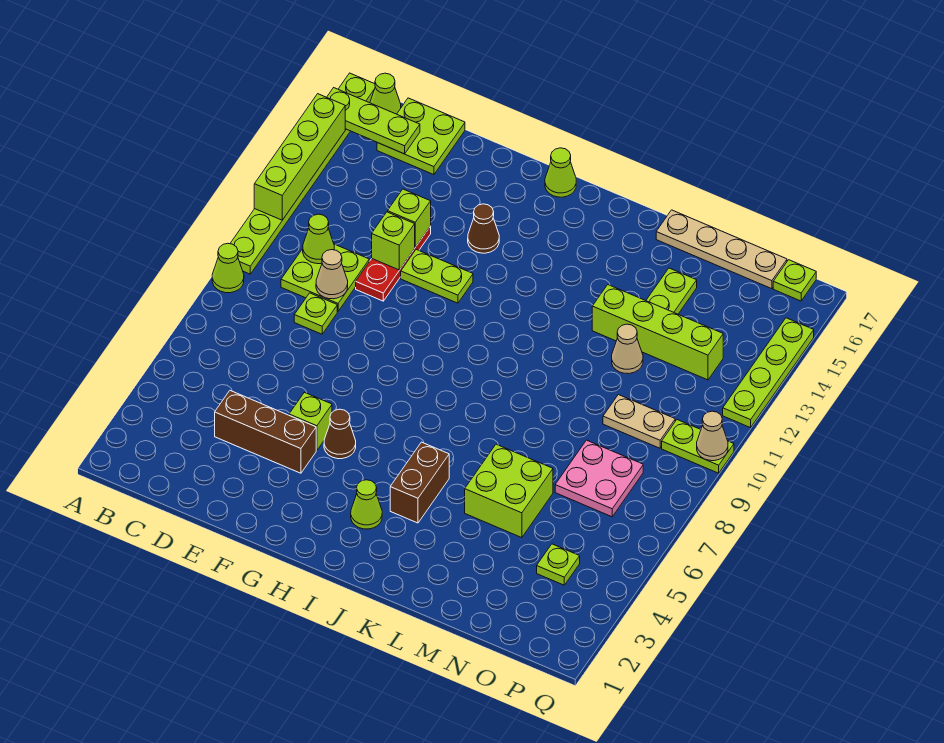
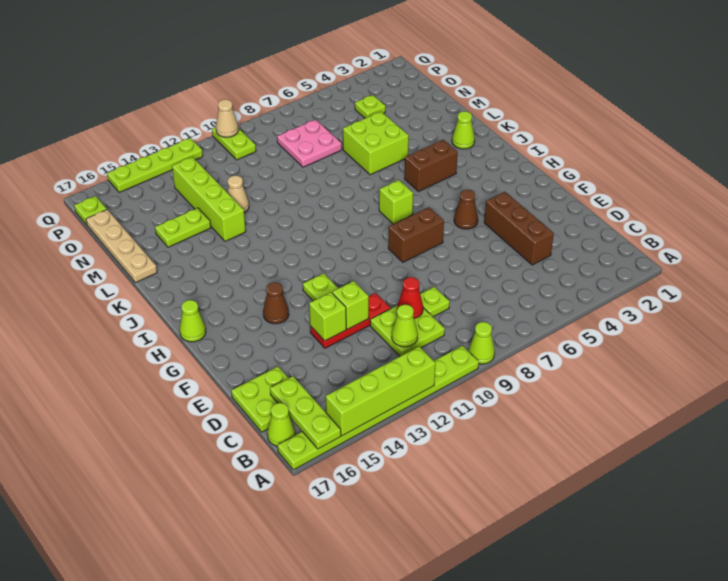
tan 1x1 cone [316,250,348,299] -> red 1x1 cone [397,277,423,319]
lime 1x1 brick [289,392,332,450] -> lime 1x1 brick moved to [379,180,413,224]
none -> brown 1x2 brick [388,207,444,262]
lime 1x1 cone [351,480,382,529] -> lime 1x1 cone moved to [452,111,475,149]
tan 1x2 plate [603,395,675,448] -> none

